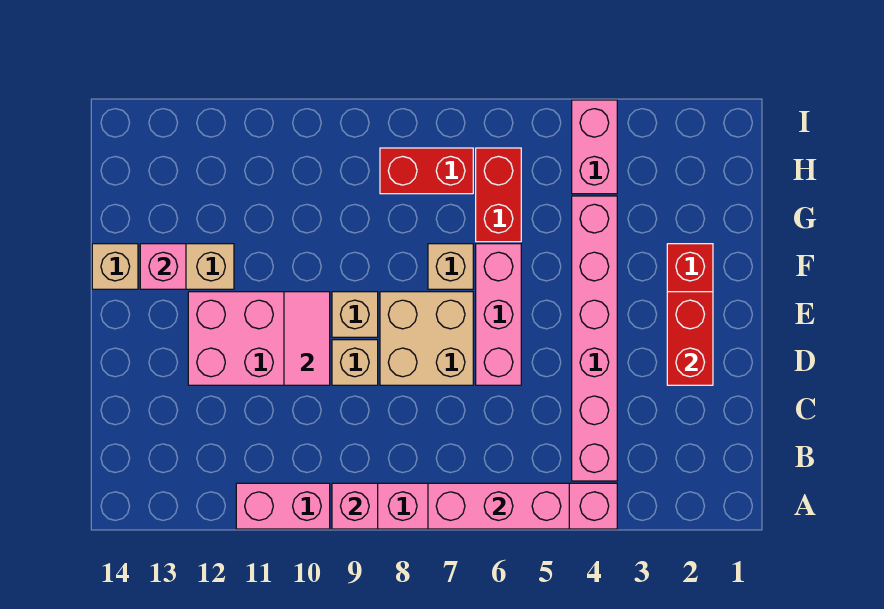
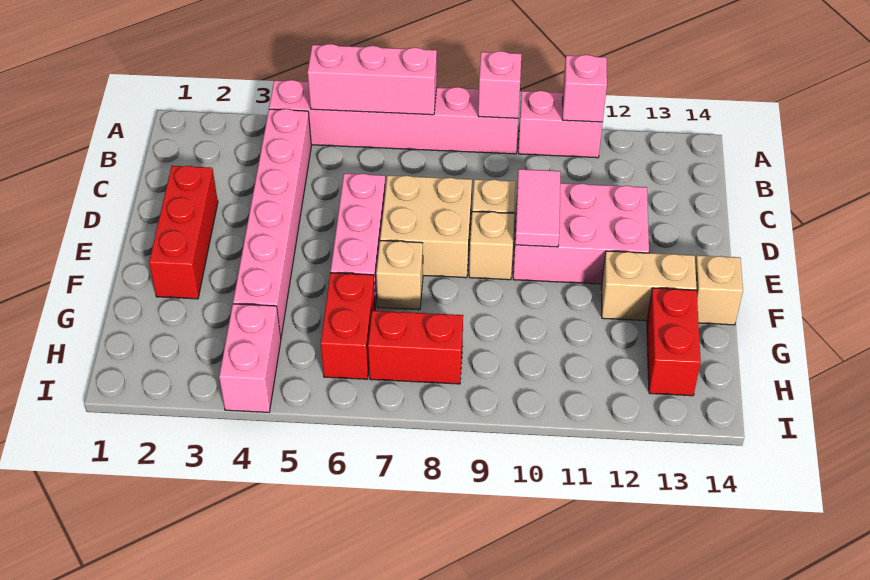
red 1x2 brick [667,292,713,385] -> red 1x2 brick moved to [647,288,701,396]
pink 1x1 brick [140,244,186,289] -> pink 1x1 brick moved to [562,55,607,122]

